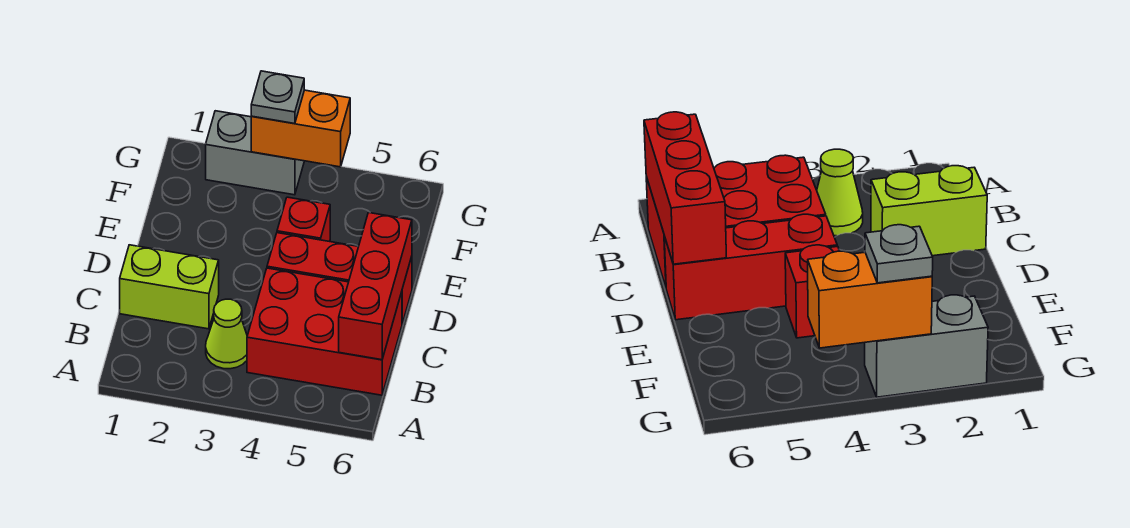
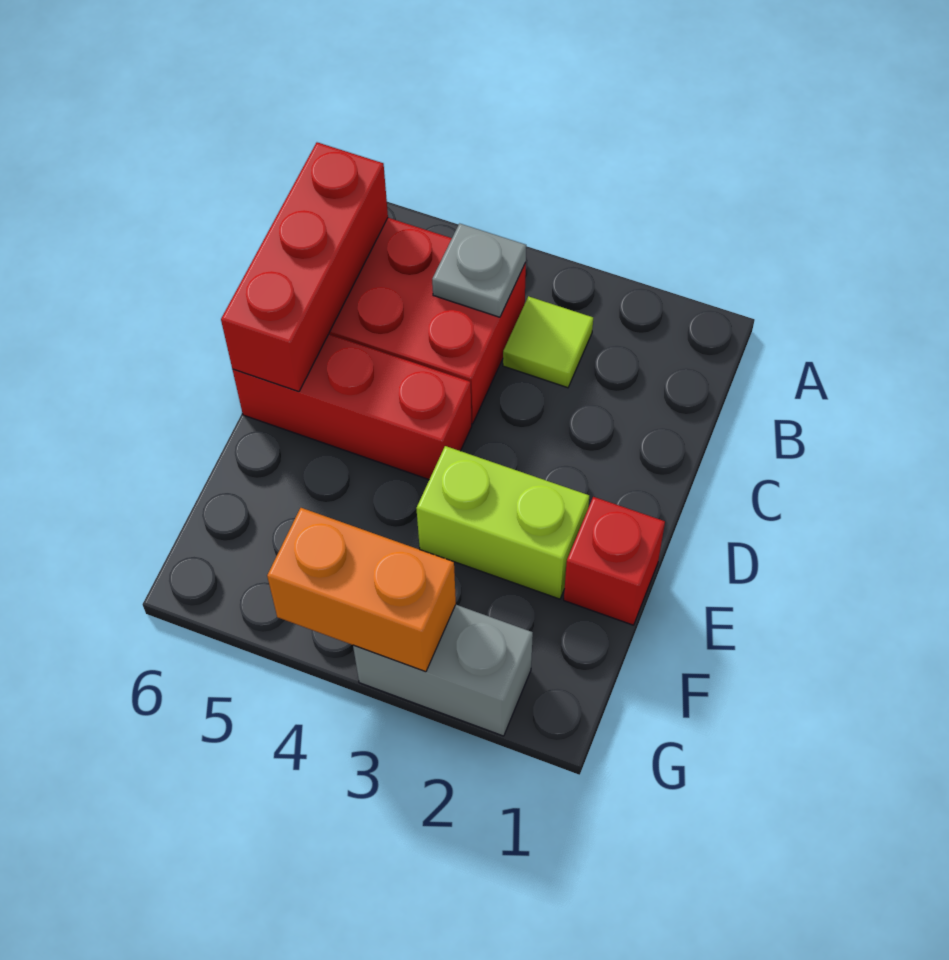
lime 1x1 cone [206,299,247,369] -> lime 1x1 tile [503,296,593,388]
lime 1x2 brick [120,245,219,329] -> lime 1x2 brick moved to [416,446,589,599]
red 1x1 brick [277,197,330,242] -> red 1x1 brick moved to [564,497,665,625]
grey 1x1 plate [251,71,304,124] -> grey 1x1 plate moved to [432,224,526,317]

